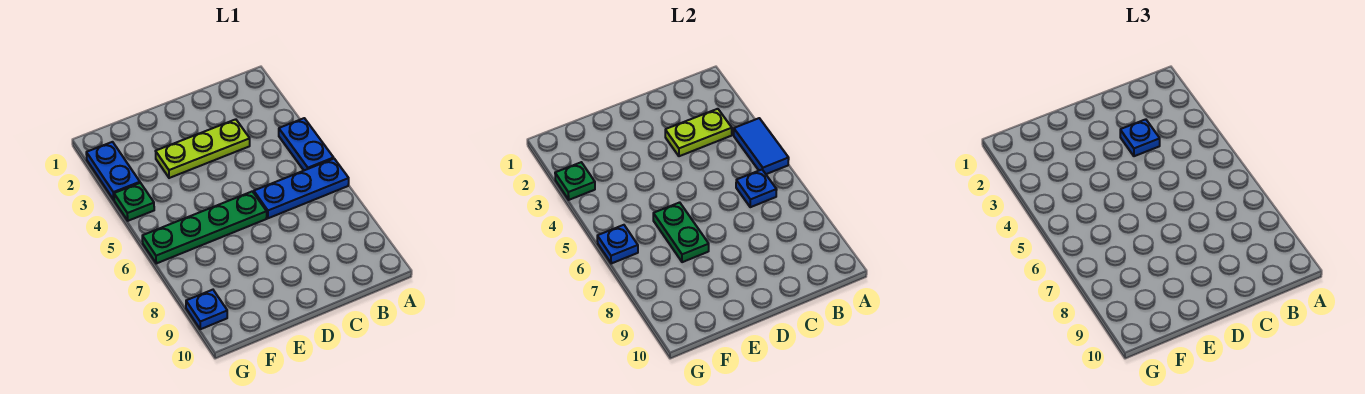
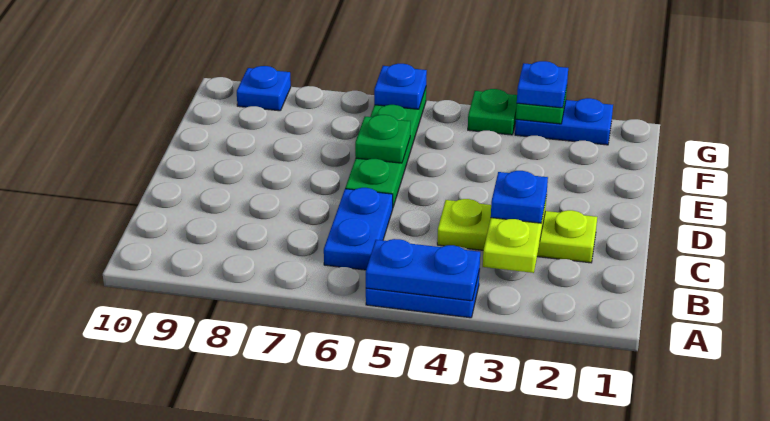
blue 1x2 tile [734,118,789,174] -> blue 1x2 plate [366,239,480,301]
blue 1x3 plate [254,159,349,218] -> blue 1x2 plate [324,188,393,270]
blue 1x1 plate [736,170,777,207] -> blue 1x1 plate moved to [517,61,568,108]
lime 1x3 plate [156,119,250,178] -> lime 1x3 plate turned to [437,199,597,263]
green 1x2 plate [653,202,709,262] -> green 1x1 plate [355,115,410,163]

